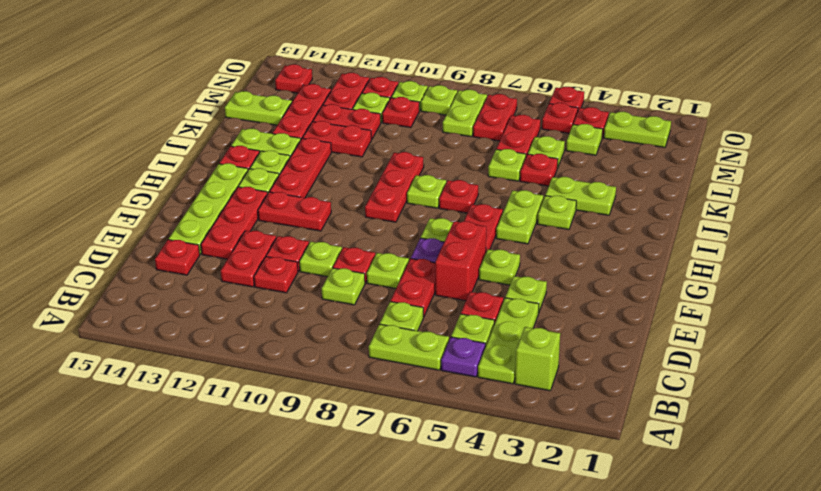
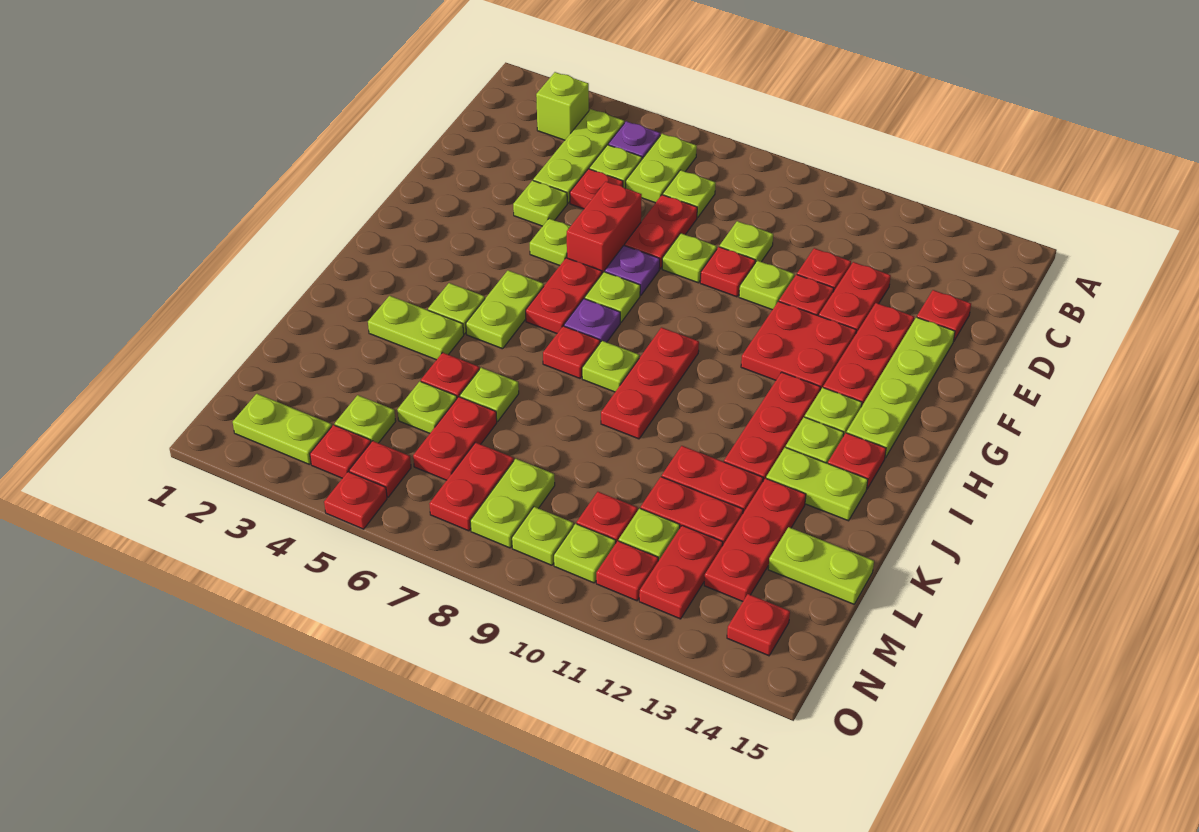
lime 1x2 plate [369,324,449,370] -> lime 1x2 plate turned to [626,134,697,203]
red 1x2 plate [258,192,331,231] -> red 2x2 plate [741,301,856,390]
none -> purple 1x1 plate [564,299,620,342]

